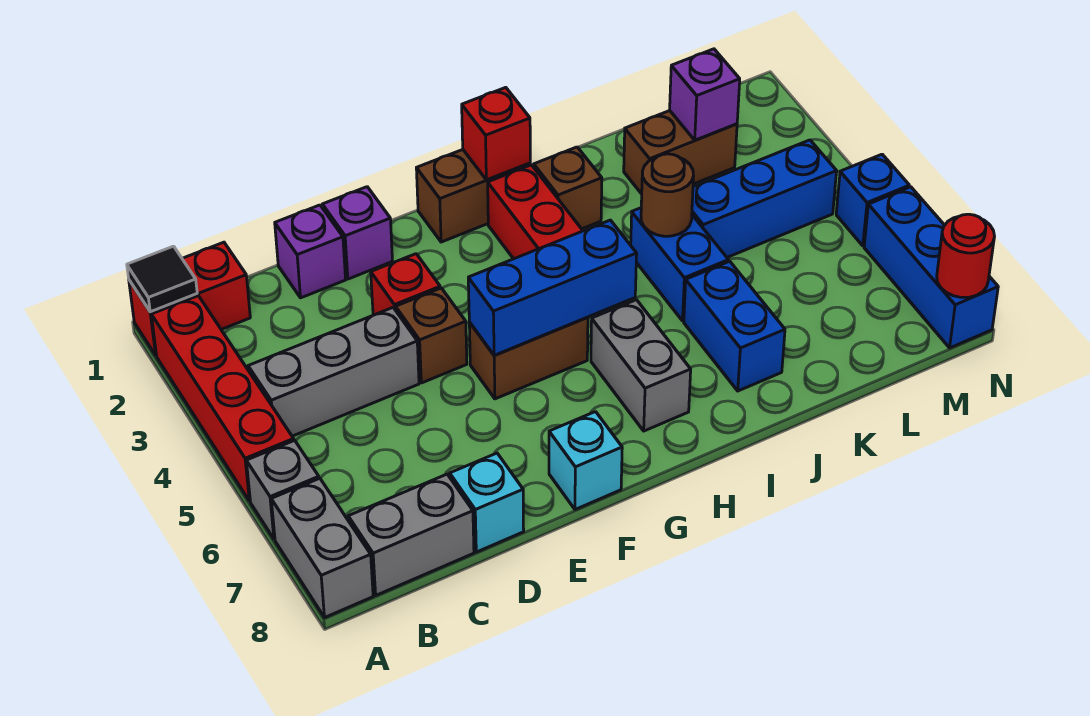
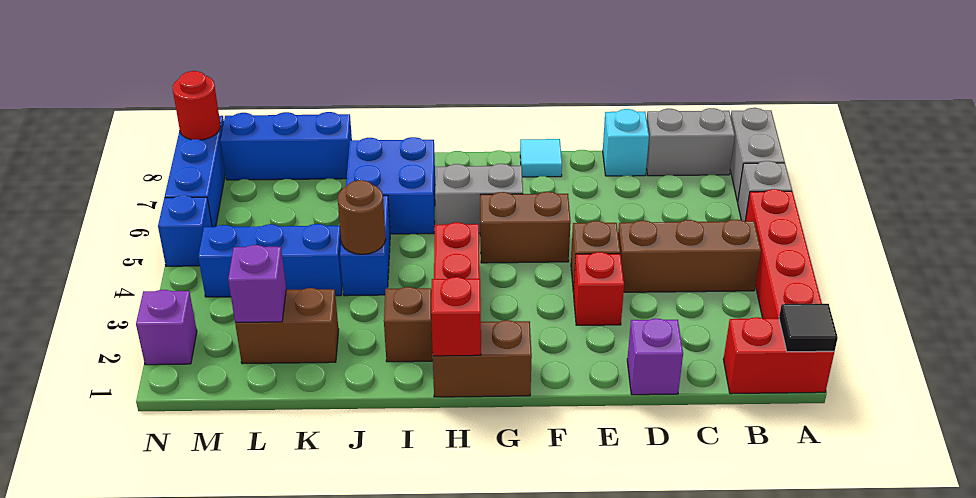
grey 1x3 brick [248,308,419,436] -> brown 1x3 brick [618,220,761,292]
purple 1x1 brick [322,187,392,279] -> purple 1x1 brick moved to [136,290,197,365]
blue 1x3 brick [468,220,637,355] -> blue 1x3 brick moved to [220,112,352,180]
cyan 1x1 brick [549,412,622,509] -> cyan 1x1 tile [520,139,562,177]
grey 1x2 brick [591,300,691,431] -> grey 1x2 brick turned to [435,164,523,233]
blue 1x2 brick [684,261,785,391] -> blue 2x2 brick [346,137,435,234]

